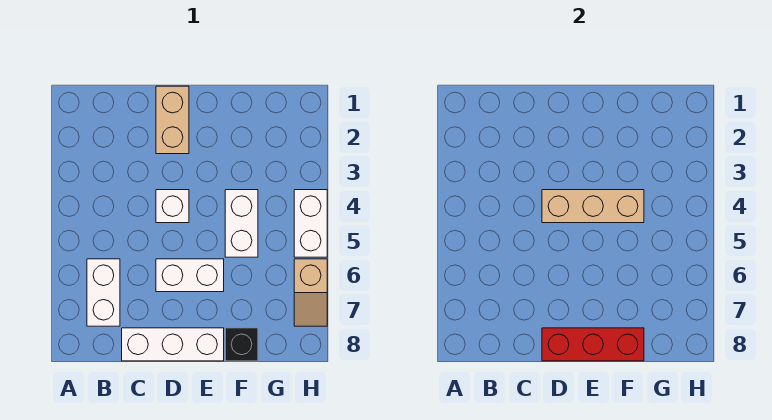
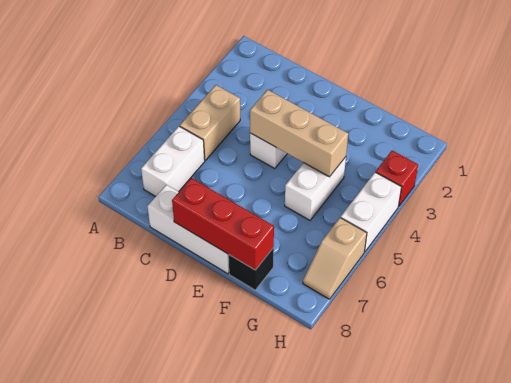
tan 1x2 brick [156,86,189,154] -> tan 1x2 brick moved to [180,85,240,160]
white 1x2 brick [156,259,224,292] -> none
none -> red 1x1 brick [376,151,418,207]

